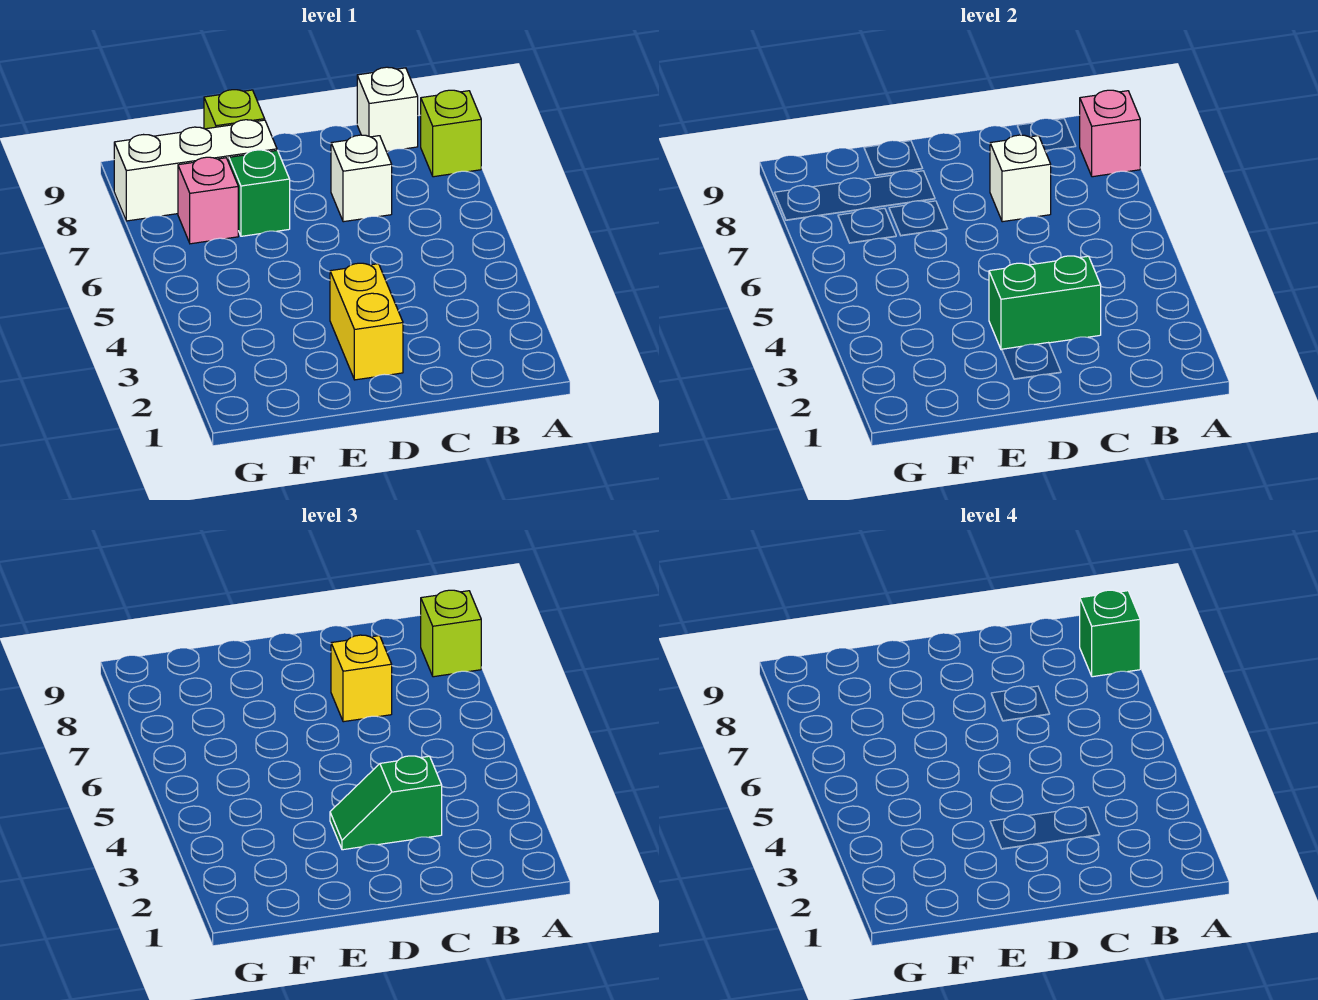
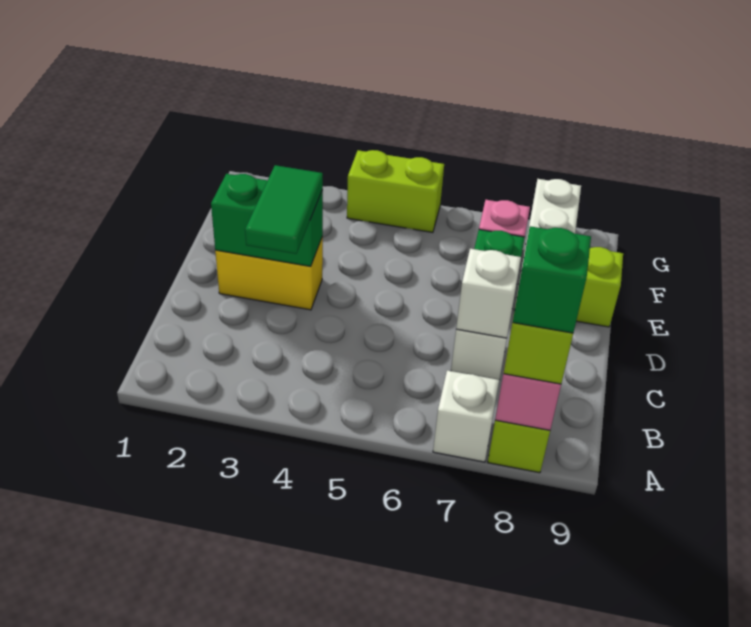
white 1x1 brick [357,67,418,151] -> white 1x1 brick moved to [433,370,499,462]
green 1x2 brick [989,256,1101,350] -> green 1x2 brick turned to [211,174,323,266]
green 1x2 slope [330,756,442,850] -> green 1x2 tile [245,165,323,254]
yellow 1x1 brick [331,635,392,722] -> none
none -> lime 1x2 brick [347,150,444,233]

